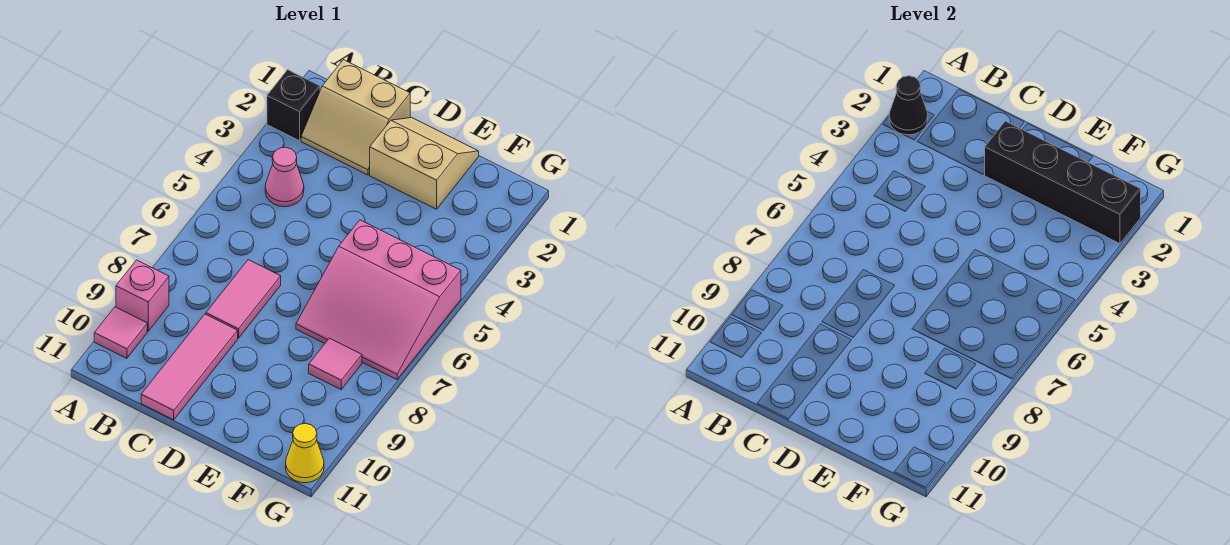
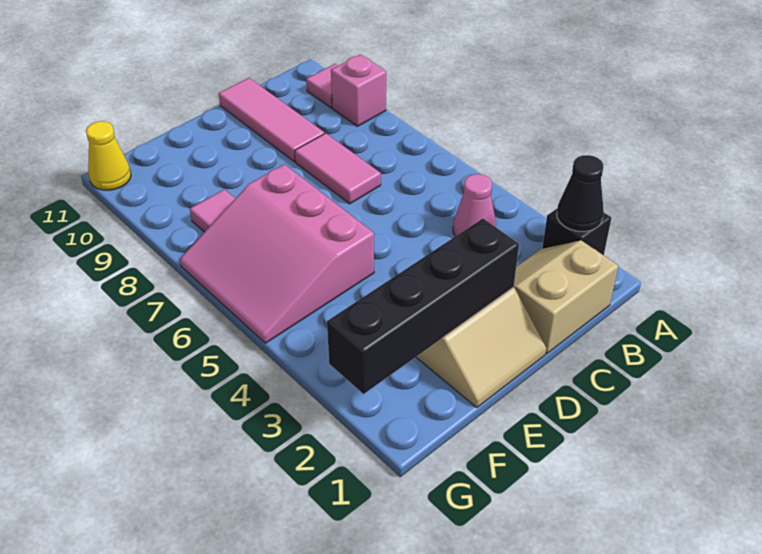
pink 3x3 slope [296,220,461,379] -> pink 3x3 slope turned to [180,164,374,343]

